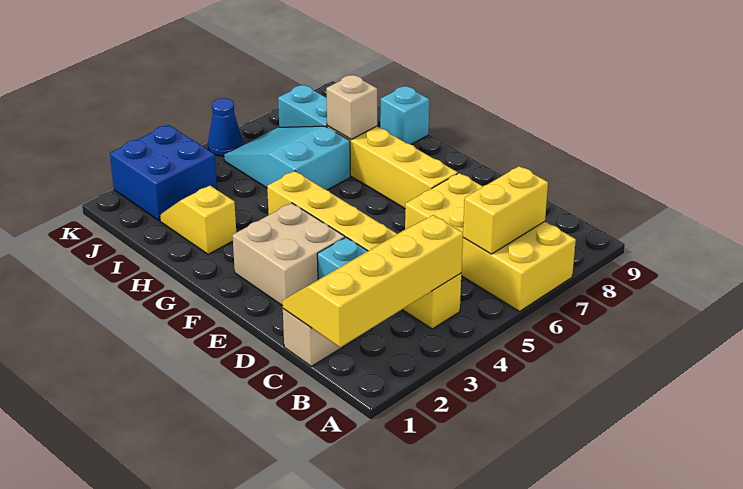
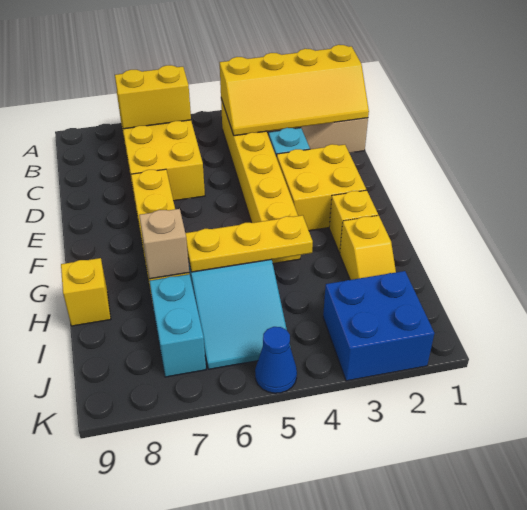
tan 2x2 brick [232,203,345,306] -> yellow 2x2 brick [277,144,366,231]
none -> yellow 1x1 brick [329,190,378,253]
none -> yellow 1x3 plate [185,215,313,272]
cyan 1x1 brick [380,86,429,145] -> yellow 1x1 brick [61,258,111,326]

